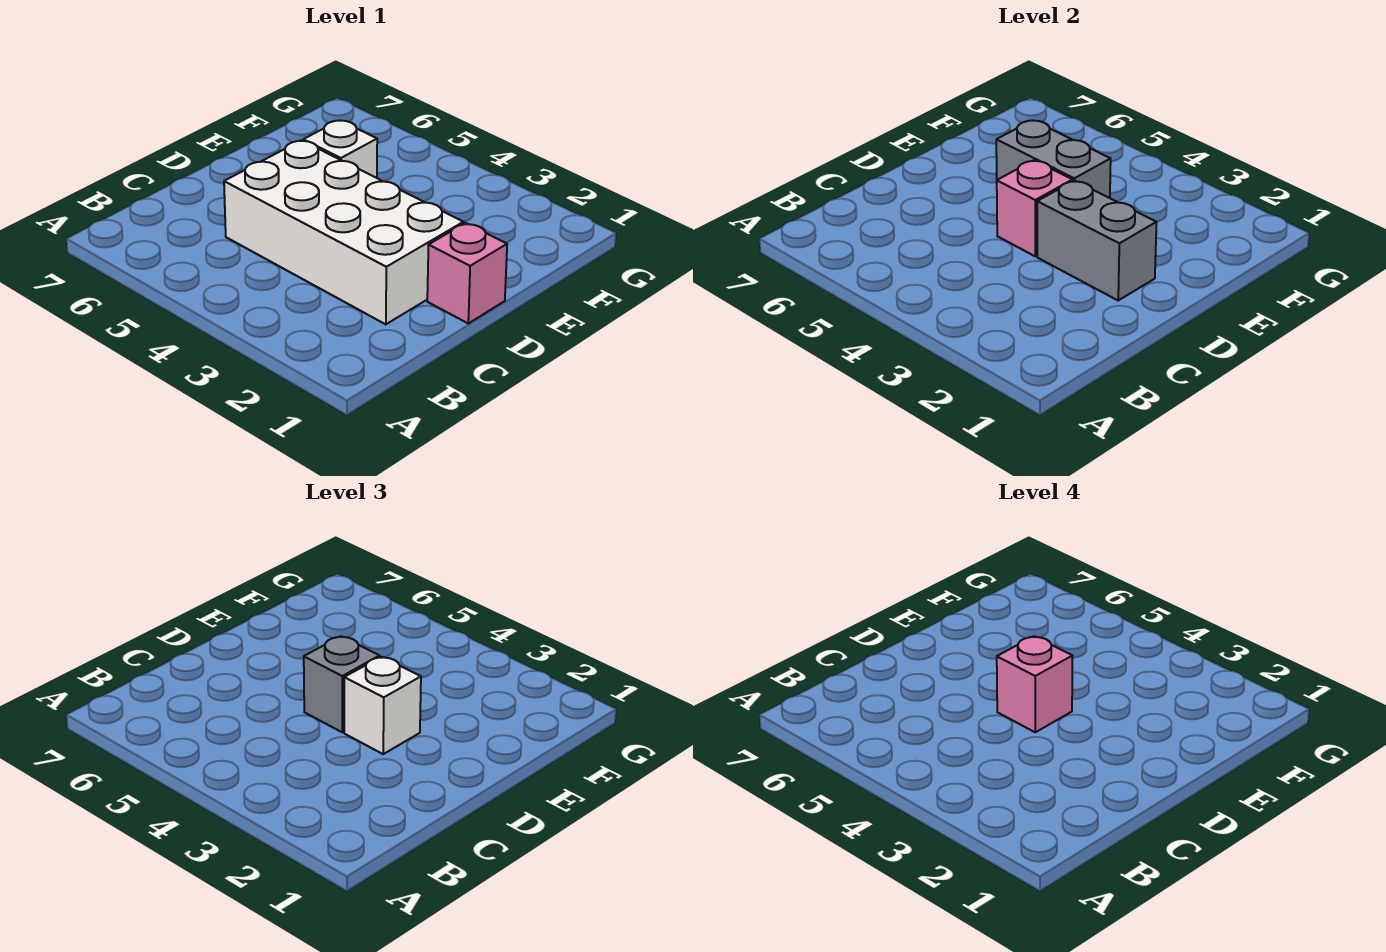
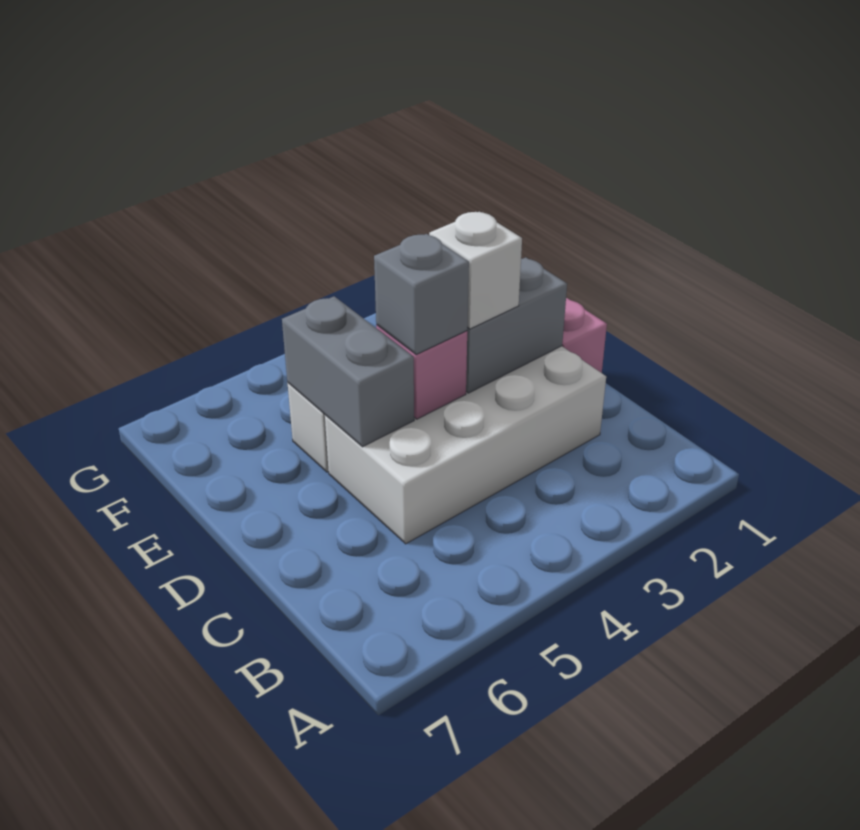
pink 1x1 brick [997,636,1072,732] -> none
grey 1x2 brick [996,120,1111,198] -> grey 1x2 brick turned to [282,296,414,447]

